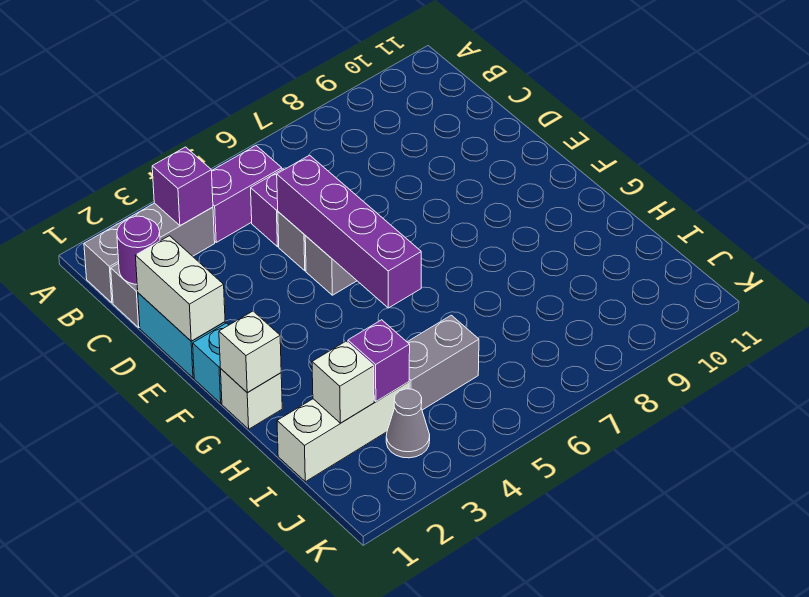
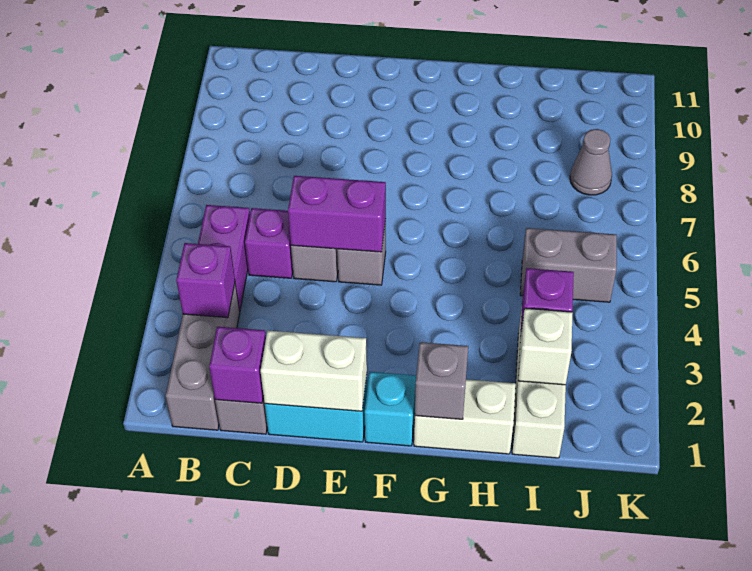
purple 1x1 round brick [117,216,160,284] -> purple 1x1 brick [209,327,266,403]
purple 1x4 brick [277,155,421,308] -> purple 1x2 brick [288,176,386,252]
white 1x1 brick [221,369,282,429] -> white 1x2 brick [414,379,516,454]
white 1x1 brick [219,311,281,393] -> grey 1x1 brick [415,342,468,419]
grey 1x2 brick [408,315,479,410] -> grey 1x2 brick turned to [520,228,617,302]
grey 1x1 cone [386,389,430,458] -> grey 1x1 cone moved to [570,129,612,195]

